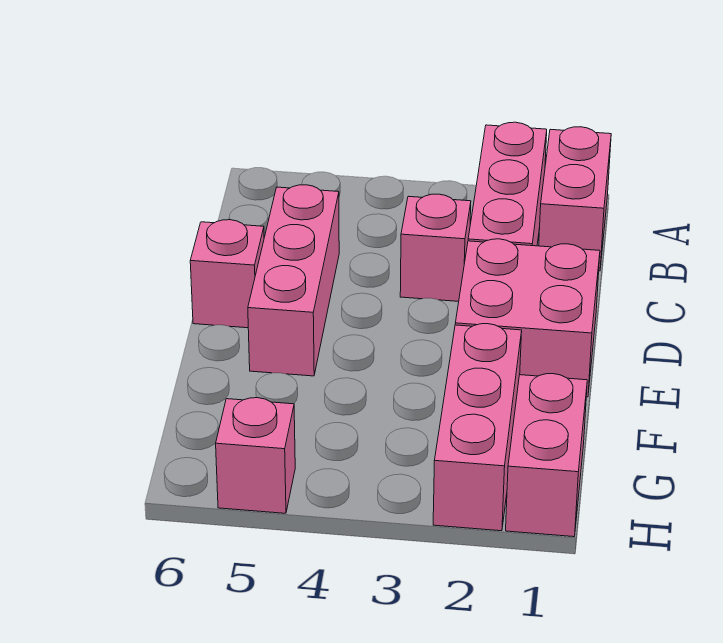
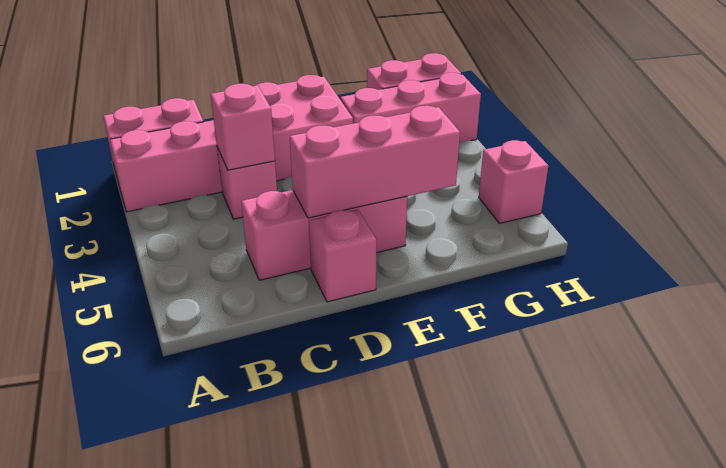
none -> pink 1x1 brick [211,84,275,170]
none -> pink 1x3 brick [290,106,460,218]

